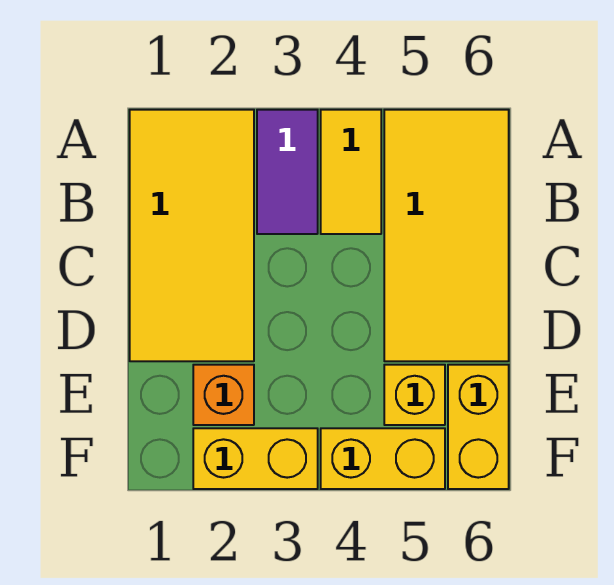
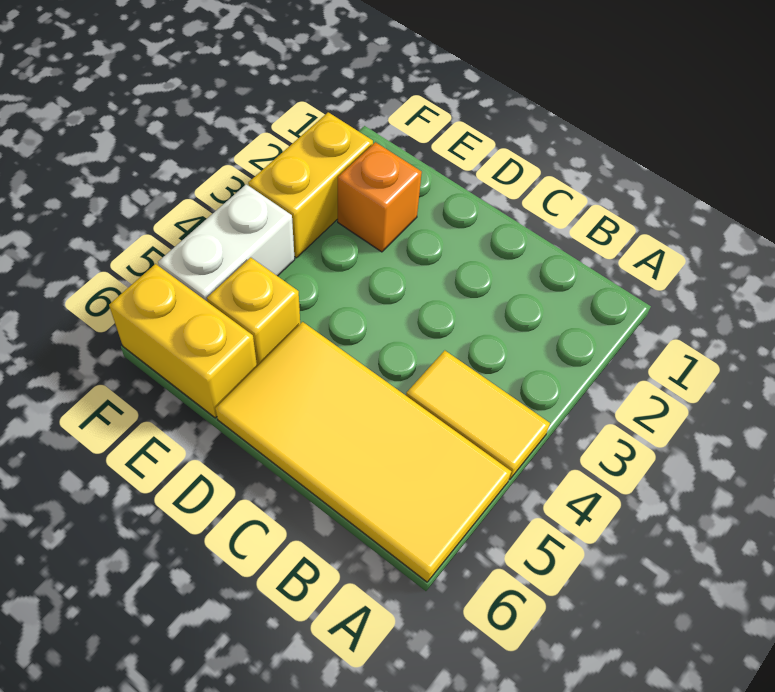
yellow 2x4 tile [130,110,254,361] -> none
purple 1x2 tile [257,110,318,234] -> none
yellow 1x2 brick [321,428,445,489] -> white 1x2 brick [158,184,295,302]

